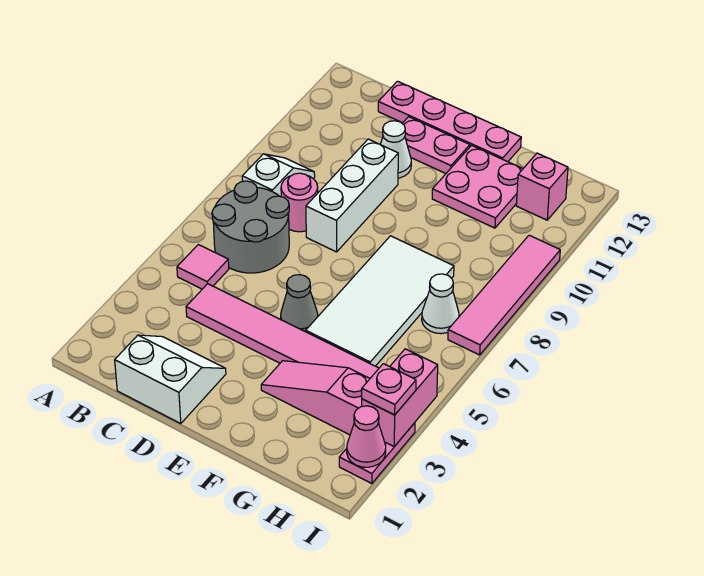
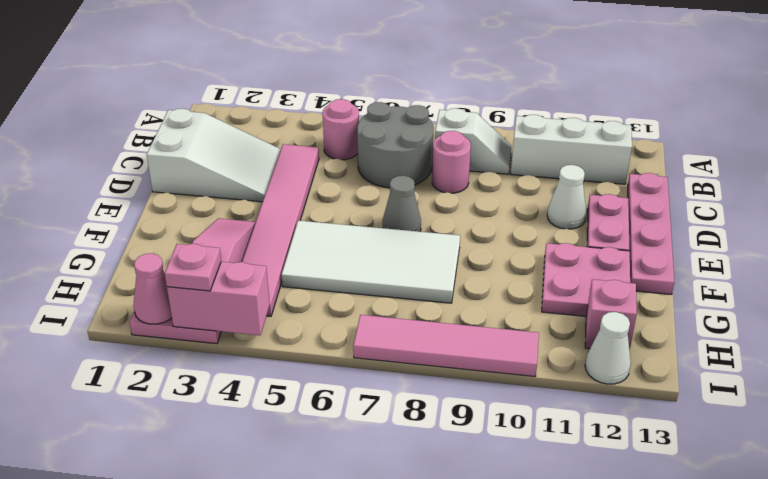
pink 1x1 tile [177,245,229,289] -> pink 1x1 round brick [323,99,359,160]
white 2x2 slope [115,335,226,424] -> white 2x3 slope [147,109,281,202]
white 1x3 brick [306,139,398,252] -> white 1x3 brick moved to [511,115,632,184]
grey 1x1 cone [281,275,318,332] -> grey 1x1 cone moved to [383,176,421,232]
white 1x1 cone [422,274,459,334] -> white 1x1 cone moved to [585,312,631,384]

